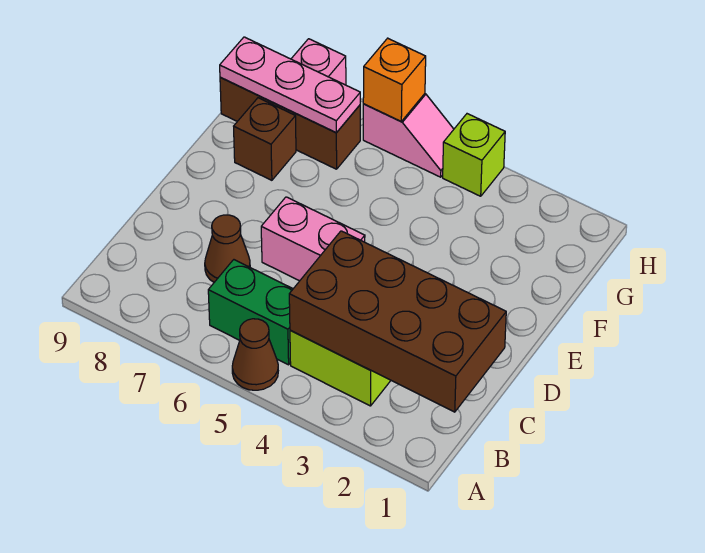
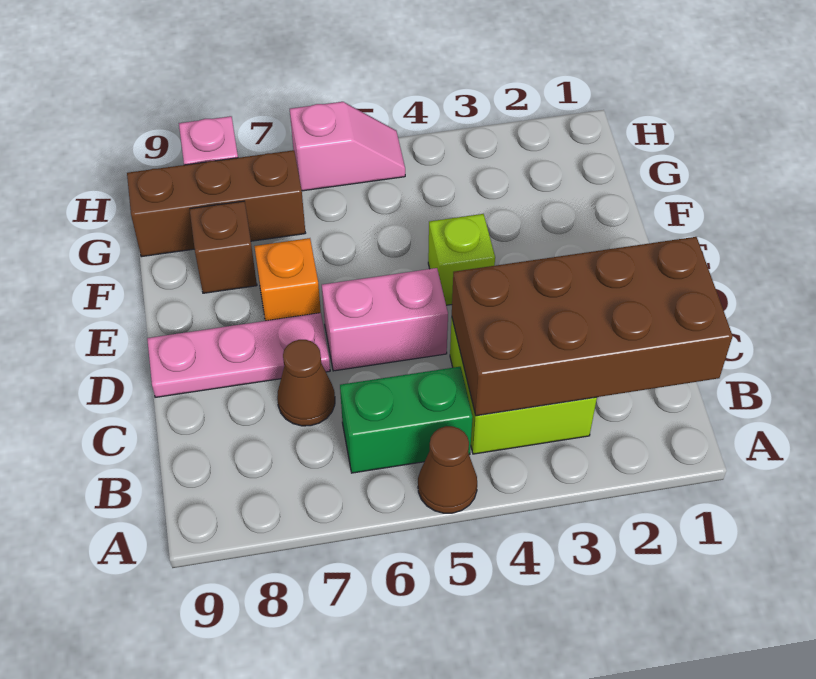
pink 1x3 plate [220,37,360,133] -> pink 1x3 plate moved to [147,313,330,397]
lime 1x1 brick [443,114,505,196] -> lime 1x1 brick moved to [428,214,495,305]
orange 1x1 brick [363,38,426,121] -> orange 1x1 brick moved to [254,238,321,321]

